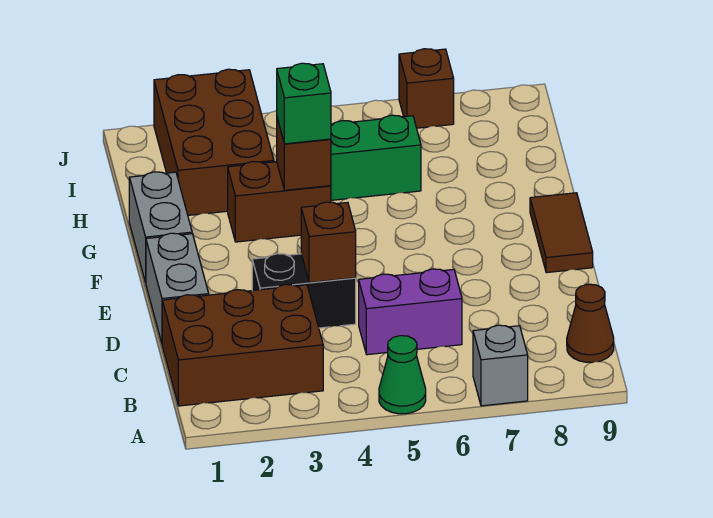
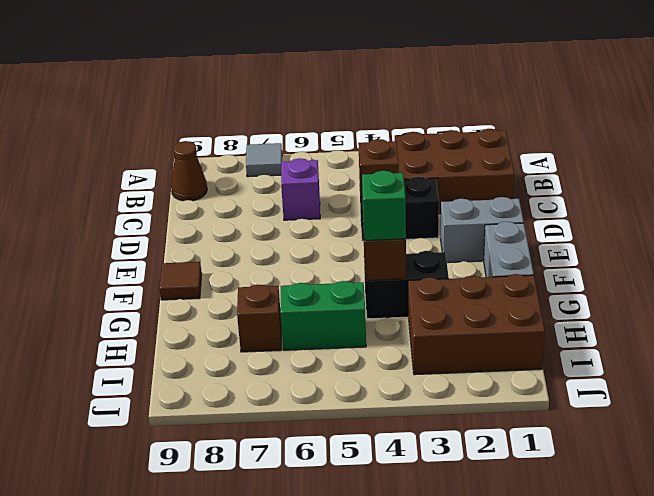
green 1x1 cone [379,336,426,414] -> none
grey 1x1 brick [473,325,528,406] -> grey 1x1 tile [246,143,282,177]
purple 1x2 brick [359,269,462,355] -> purple 1x1 brick [281,158,320,220]
grey 1x2 brick [146,233,209,343] -> grey 1x2 brick turned to [441,197,524,263]
brown 1x2 tile [530,193,593,273] -> brown 1x1 tile [160,262,202,300]
brown 1x2 brick [228,162,331,242] -> black 1x2 brick [364,251,449,319]
brown 2x3 brick [154,69,274,215] -> brown 2x3 brick turned to [408,274,545,375]
brown 1x1 brick [399,49,454,128] -> brown 1x1 brick moved to [237,284,281,352]

